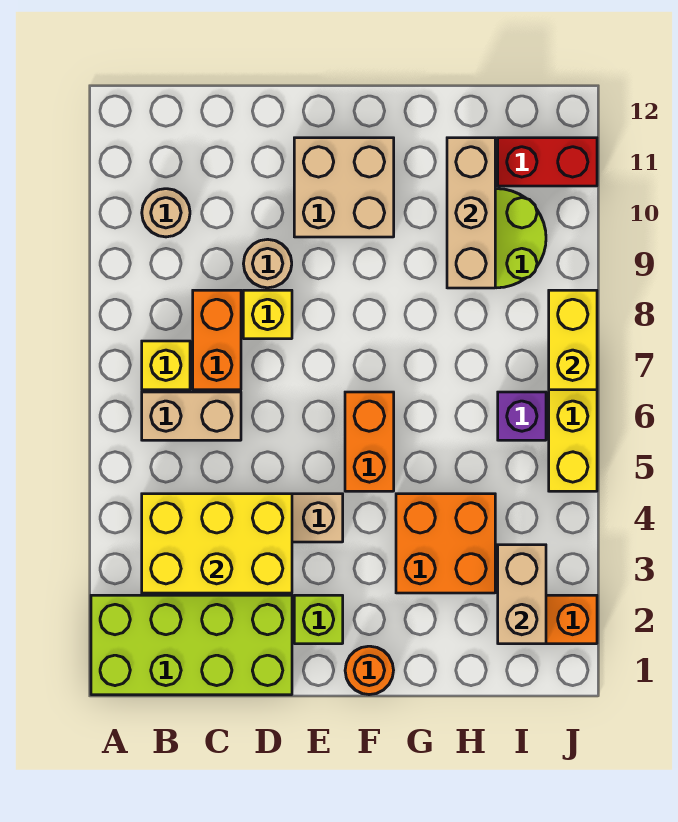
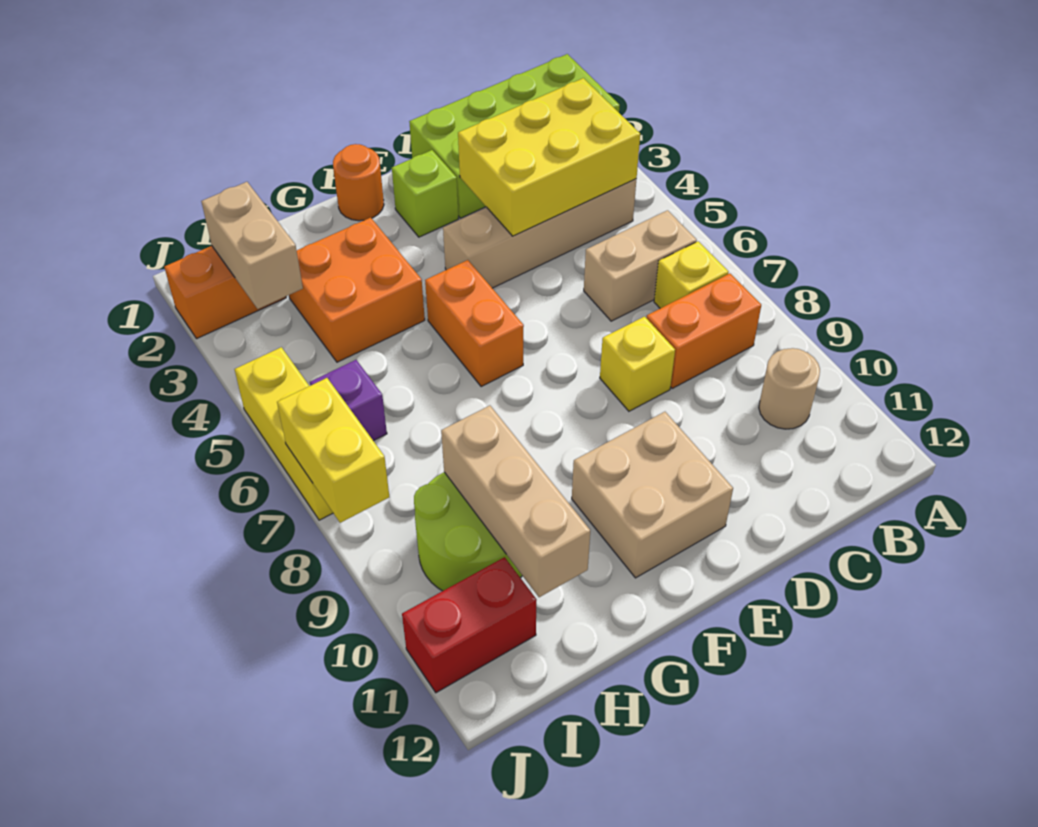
orange 1x2 brick [193,290,241,390] -> orange 1x2 brick turned to [647,273,761,389]
tan 1x1 round brick [243,239,292,288] -> none

